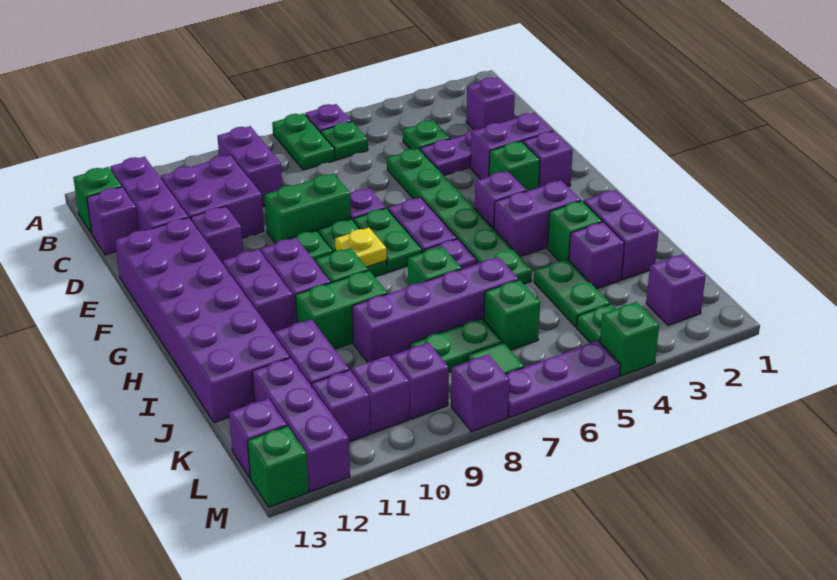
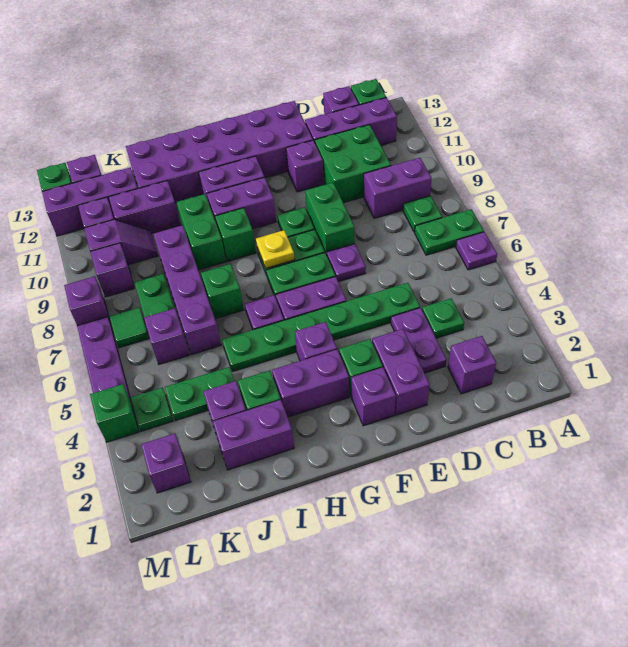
green 1x1 plate [321,122,368,160] -> green 1x1 plate moved to [403,196,442,232]
purple 2x2 brick [161,155,264,238] -> green 2x2 brick [315,125,391,203]
purple 1x2 brick [494,180,581,257] -> purple 1x2 brick turned to [272,350,349,417]
green 1x1 brick [484,280,540,350] -> purple 1x1 brick [144,308,189,364]

